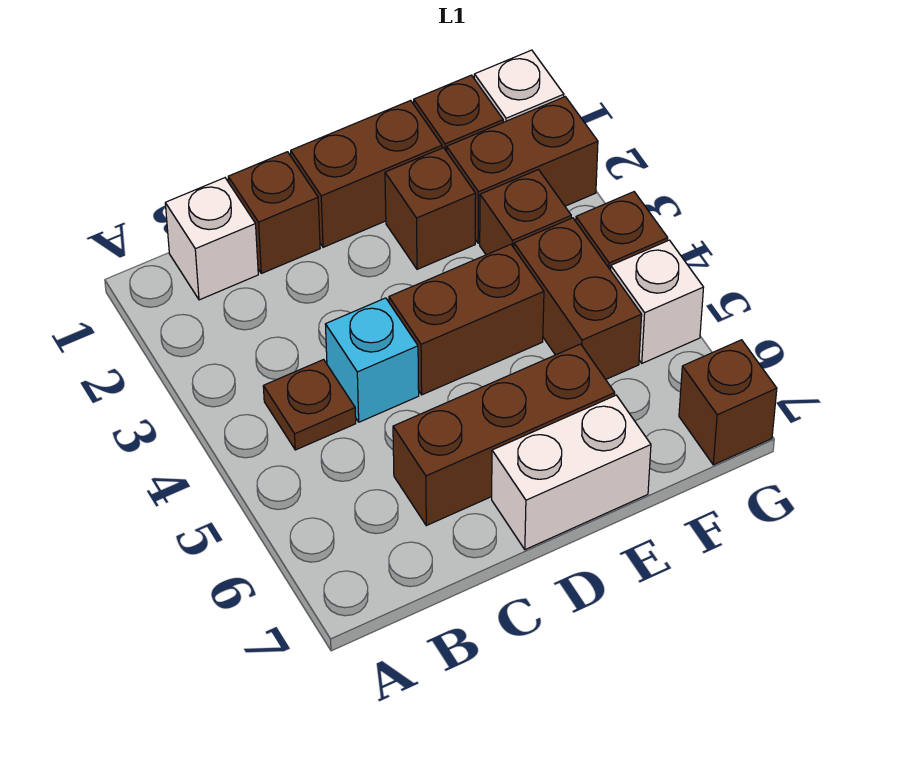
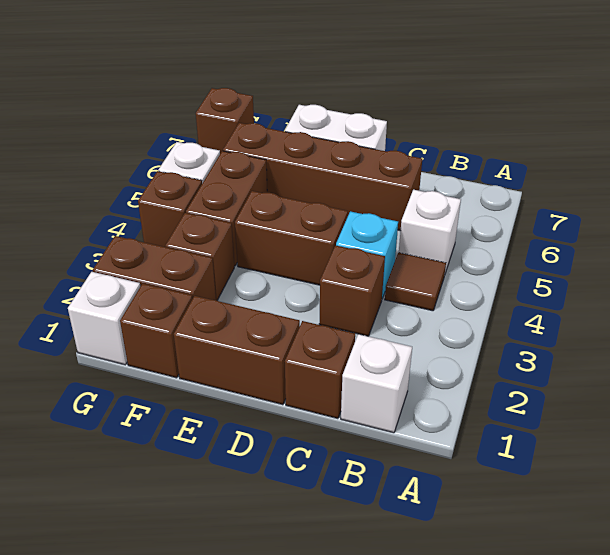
brown 1x1 plate [263,360,356,450] -> brown 1x1 tile [385,253,446,311]
none -> white 1x1 brick [399,190,461,273]
brown 1x3 brick [393,344,615,526] -> brown 1x4 brick [223,123,422,231]
brown 1x1 brick [385,148,476,269] -> brown 1x1 brick moved to [319,246,385,336]

